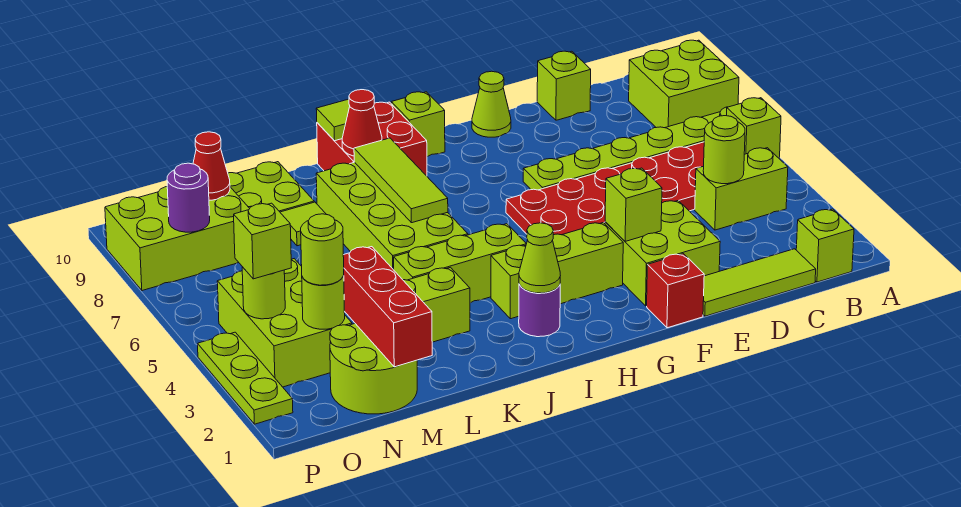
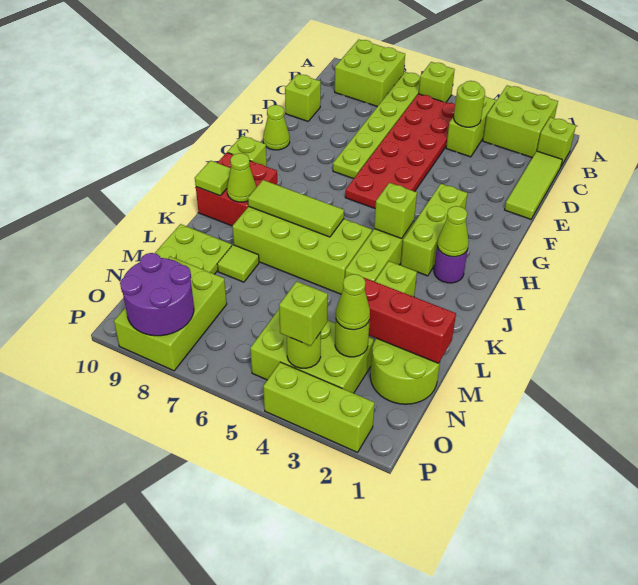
lime 2x2 brick [605,201,720,306] -> lime 2x2 brick moved to [483,85,558,158]
red 1x1 brick [647,254,704,328] -> none
lime 1x1 brick [605,168,662,241] -> lime 1x1 brick moved to [374,183,417,239]
red 1x1 cone [342,90,382,156] -> lime 1x1 cone [227,153,256,202]
lime 1x1 round brick [301,214,344,285] -> lime 1x1 cone [336,274,370,330]
red 1x1 cone [193,132,230,200] -> none
purple 1x1 round brick [167,163,210,232] -> purple 2x2 round brick [120,253,194,336]
lime 1x3 plate [198,332,293,424] -> lime 1x3 brick [263,362,375,452]

